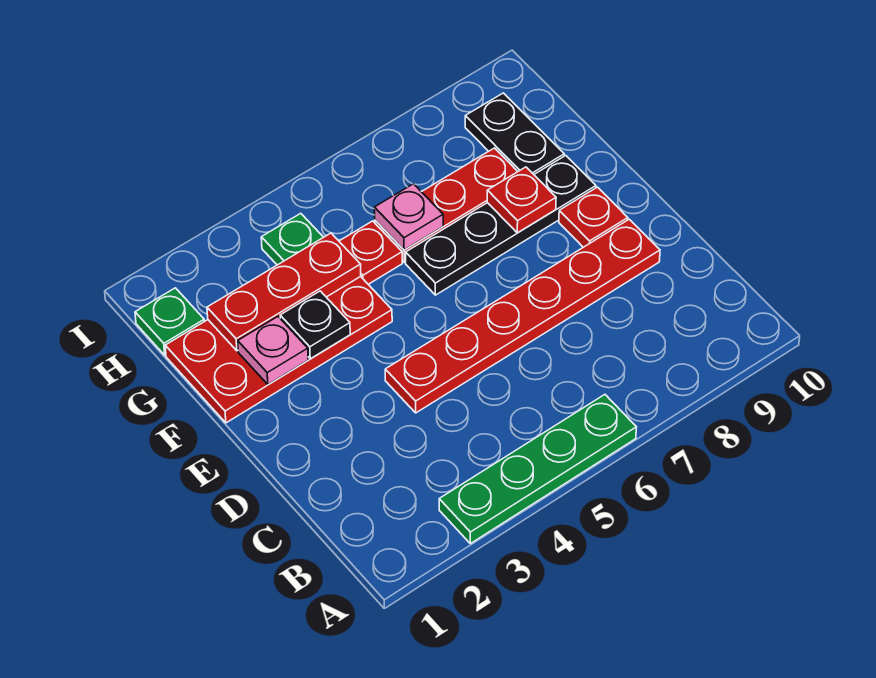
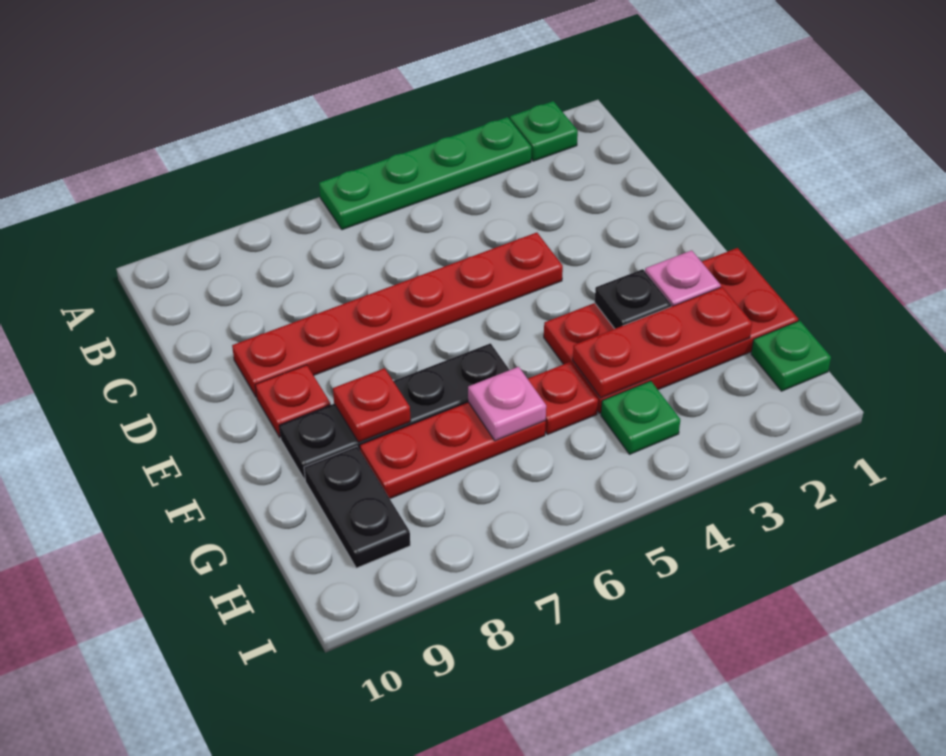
none -> green 1x1 plate [510,101,578,161]

